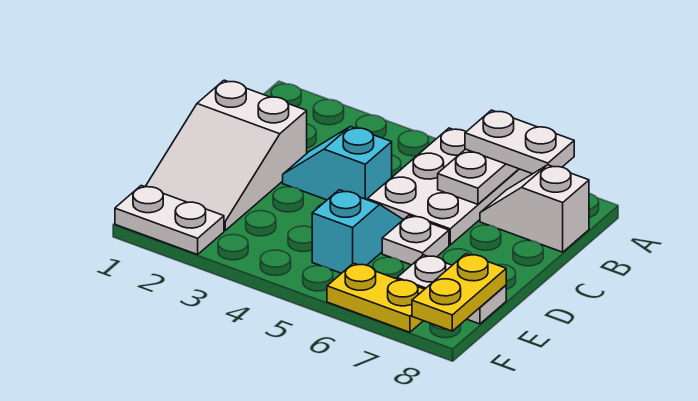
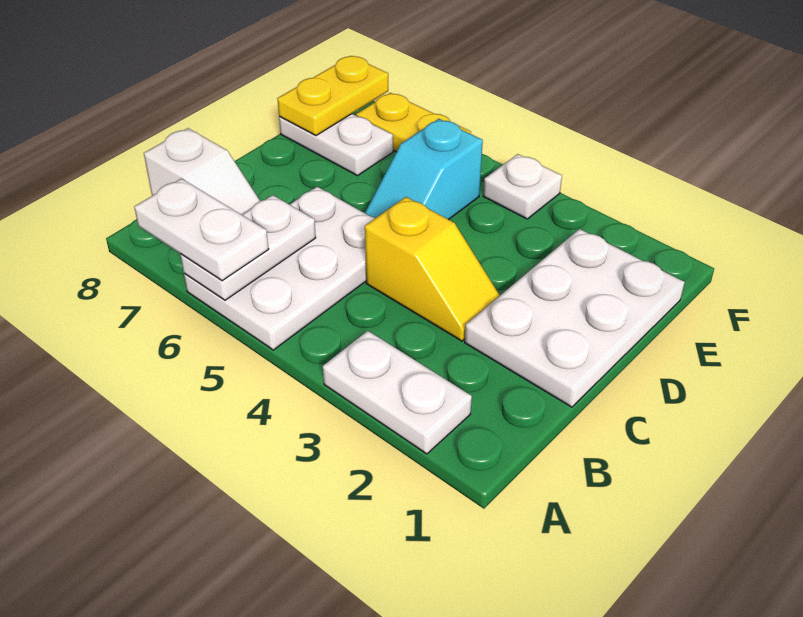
white 2x3 slope [145,80,307,231] -> white 2x3 plate [465,229,685,407]
cyan 1x2 slope [283,127,392,200] -> yellow 1x2 slope [365,197,500,341]
white 1x1 plate [382,215,449,265] -> white 1x1 plate moved to [483,154,562,219]
white 1x2 plate [115,186,224,255] -> white 1x2 plate moved to [323,331,472,454]

